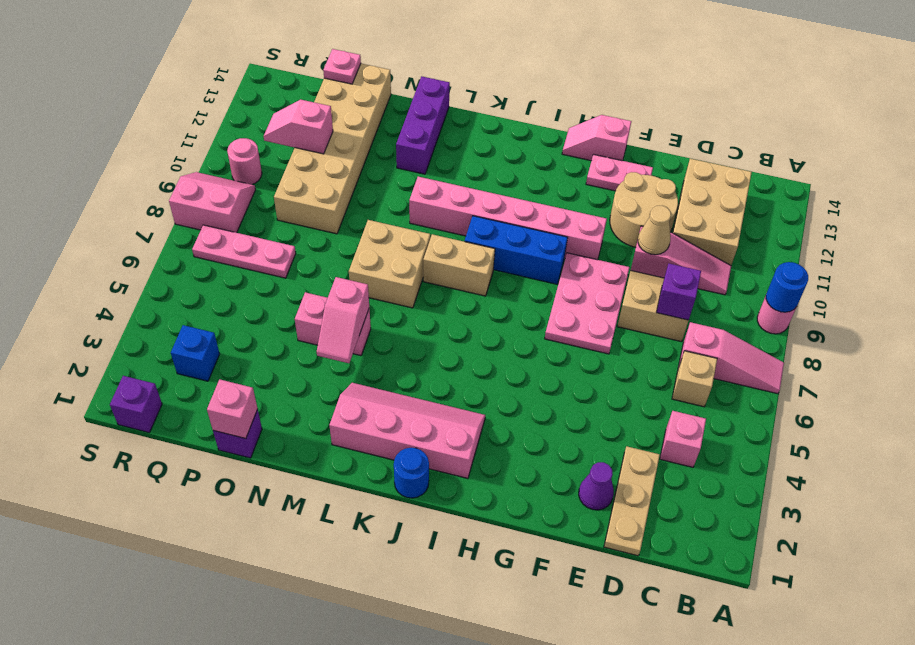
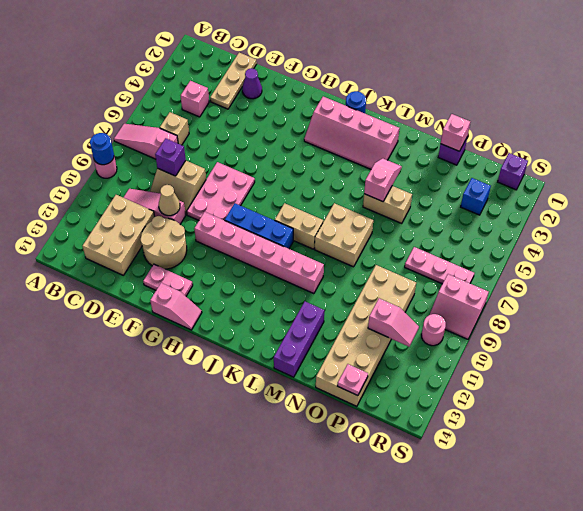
pink 1x2 brick [295,292,371,356] -> tan 1x2 brick [363,186,412,223]

